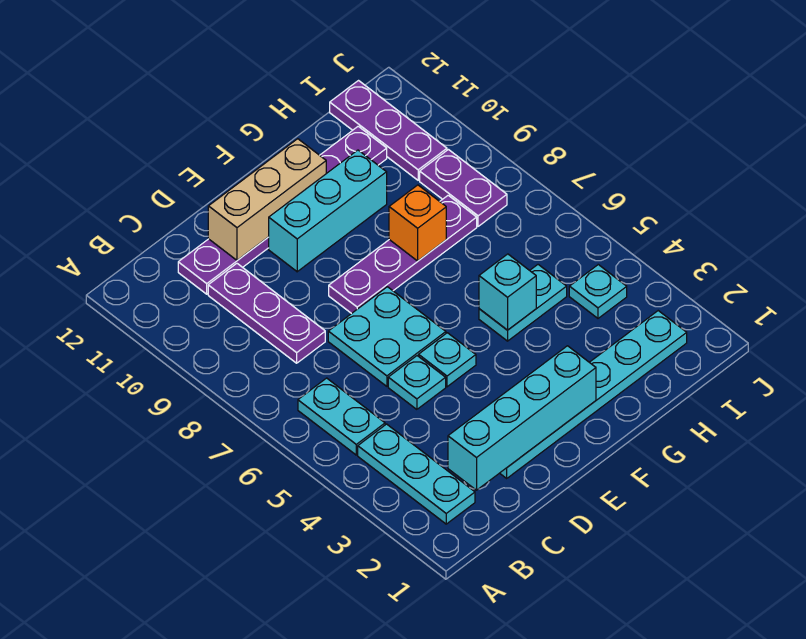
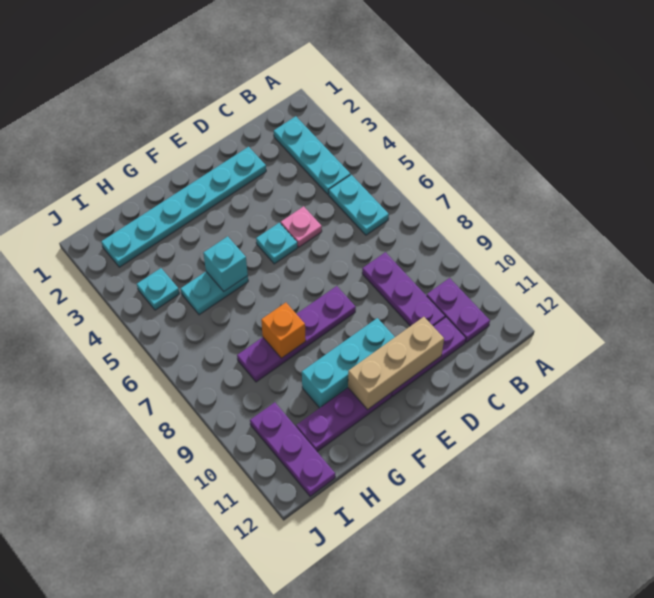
cyan 1x4 brick [448,346,596,490] -> none
cyan 1x1 plate [388,356,446,409] -> pink 1x1 plate [281,206,322,247]
cyan 2x2 plate [328,287,446,386] -> none
purple 1x2 plate [420,150,507,226] -> purple 1x2 plate moved to [427,278,490,343]

